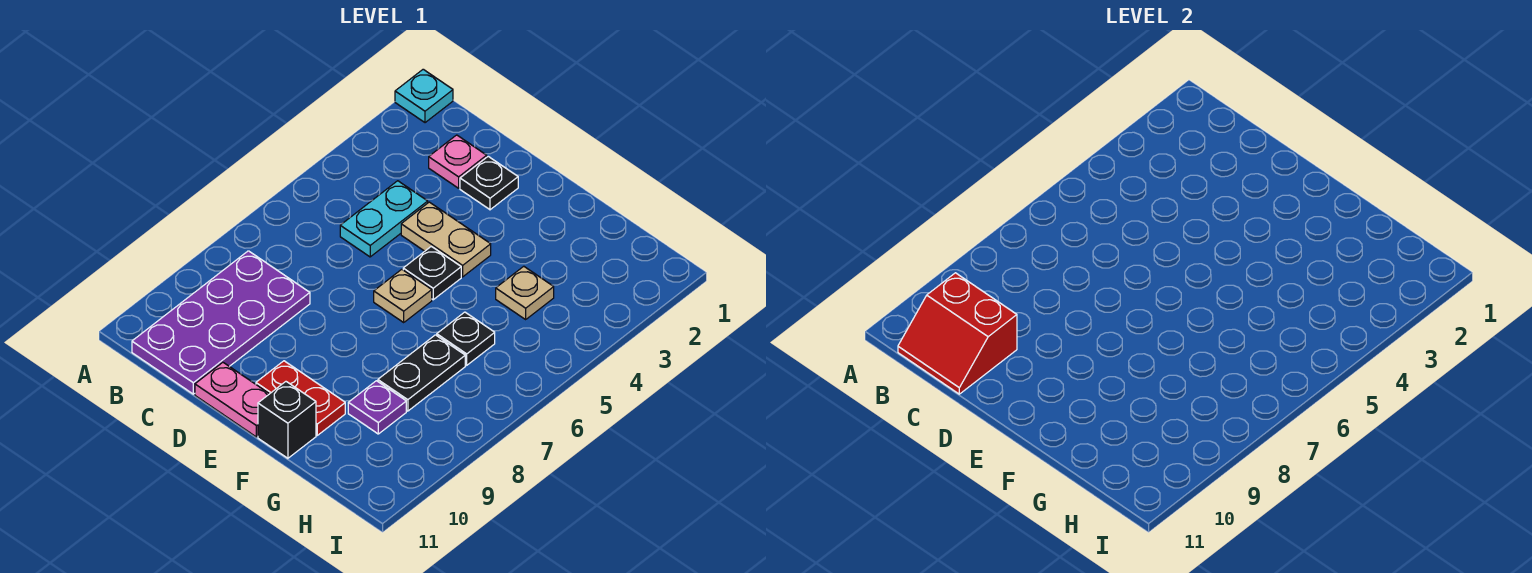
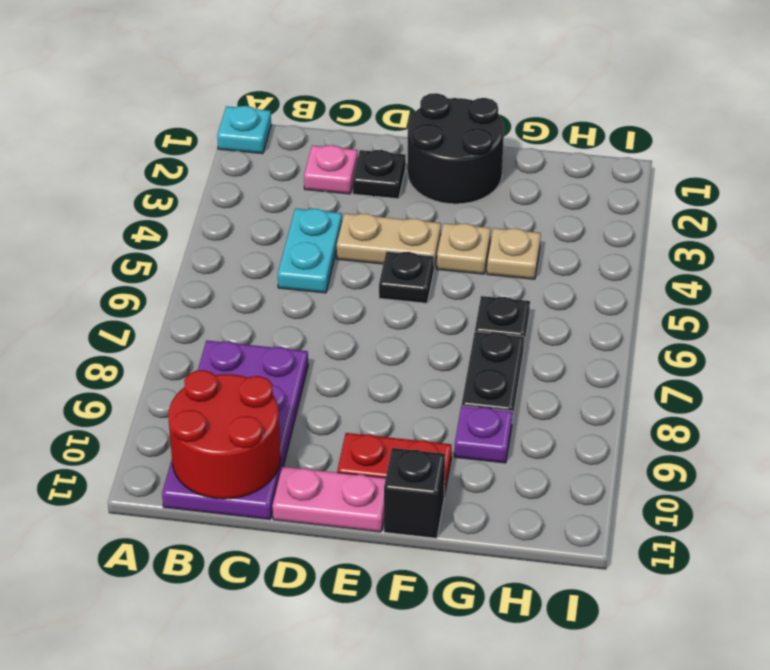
red 2x2 slope [898,273,1017,394] -> red 2x2 round brick [168,370,280,499]
none -> black 2x2 round brick [407,93,504,204]
tan 1x1 plate [374,269,432,322] -> tan 1x1 plate moved to [437,223,491,274]

